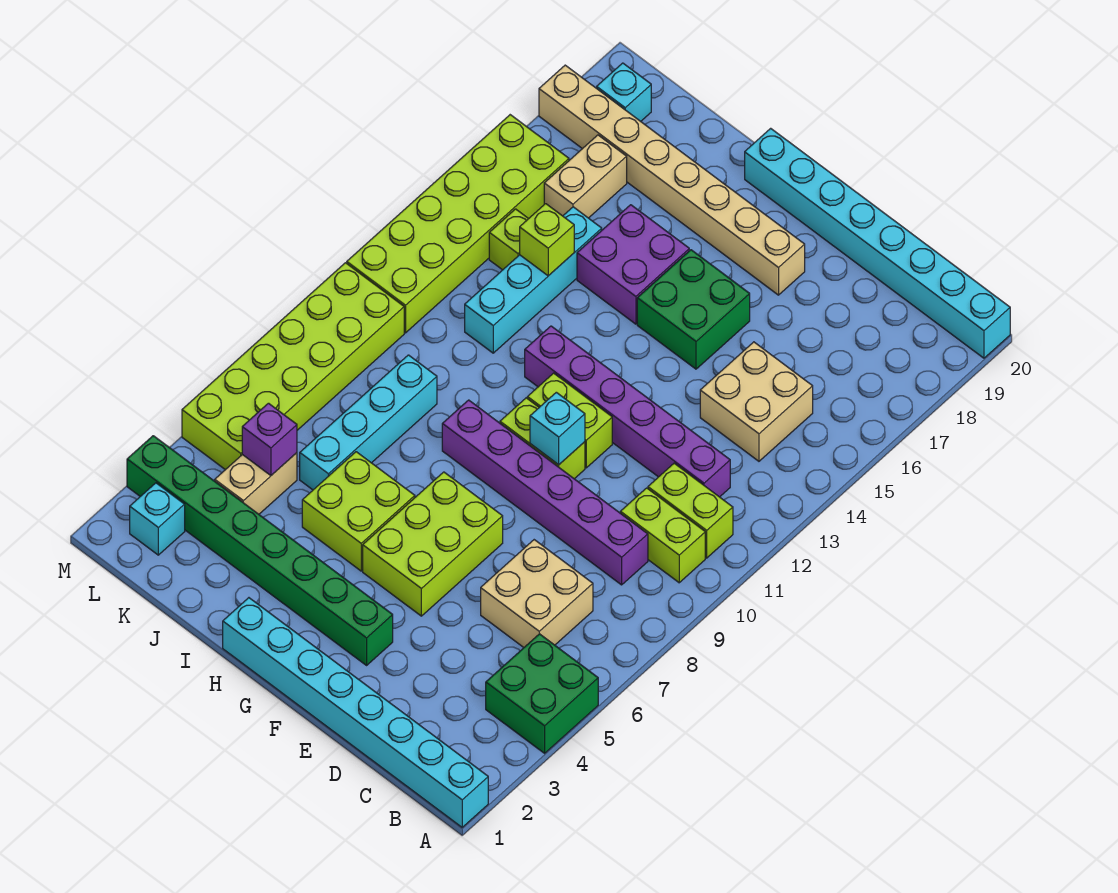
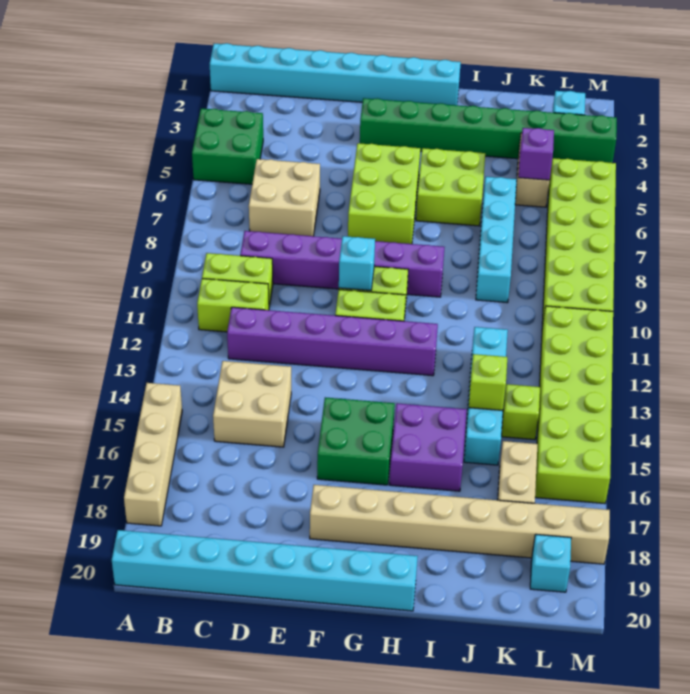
none -> tan 1x4 brick [124,383,182,526]

